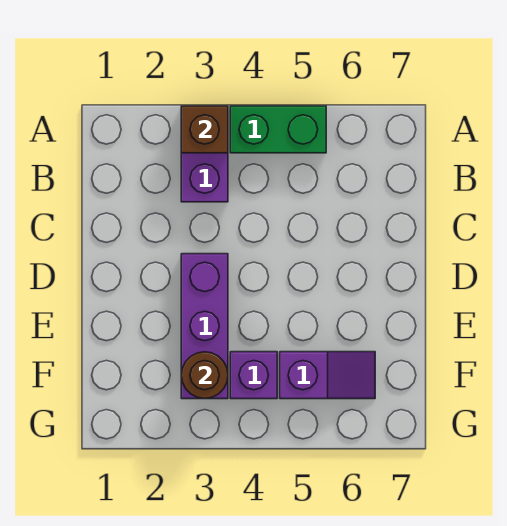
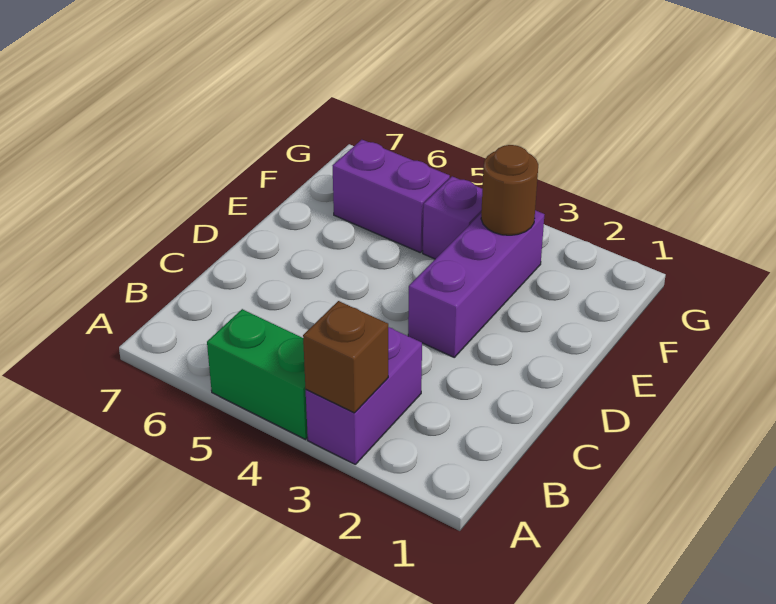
purple 1x2 slope [280,352,375,399] -> purple 1x2 brick [332,140,450,253]

